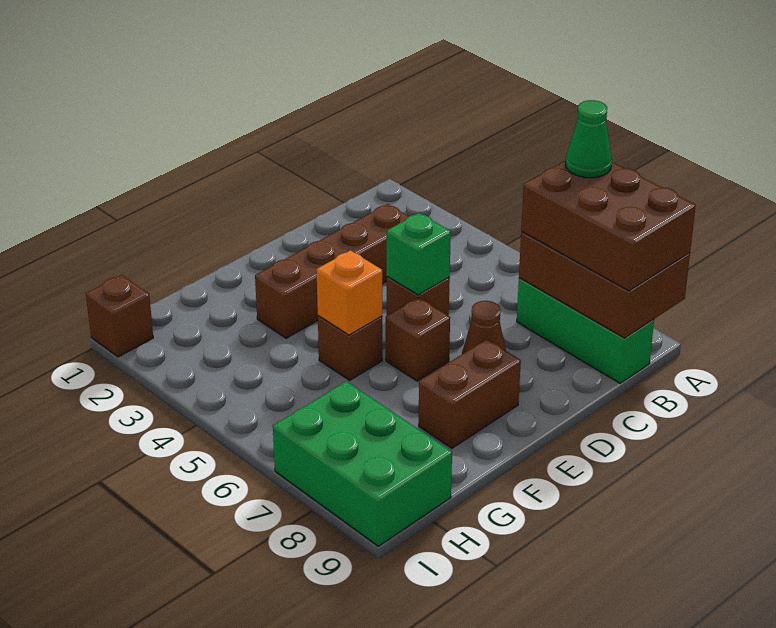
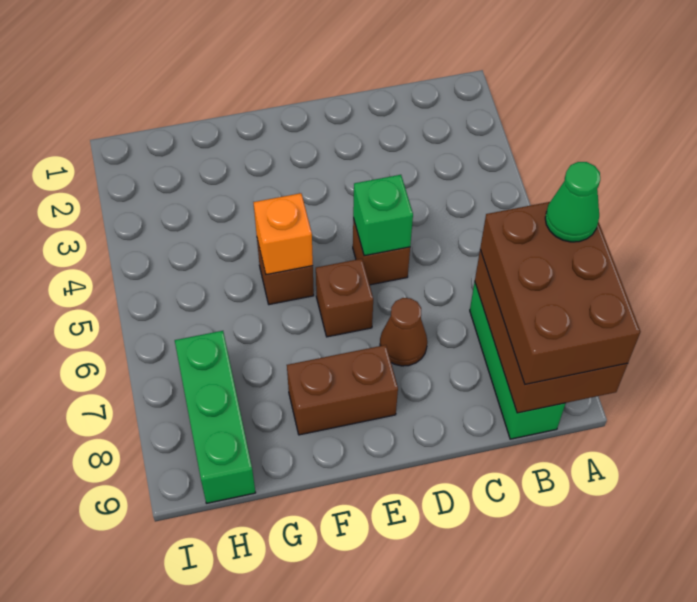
brown 1x4 brick [255,204,409,338] -> none
green 2x3 brick [273,381,452,546] -> green 1x3 brick [175,331,256,503]
brown 1x1 brick [86,275,153,357] -> none

